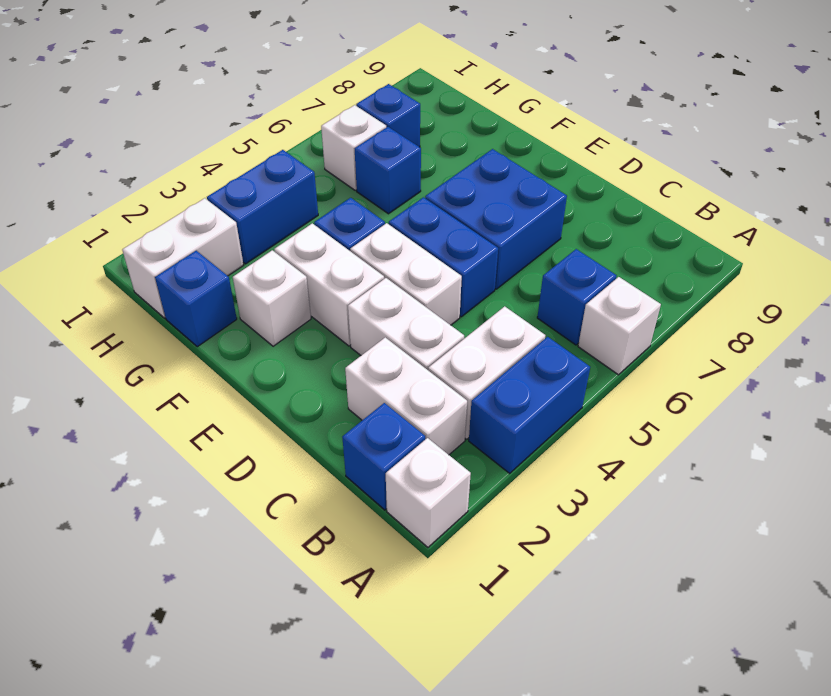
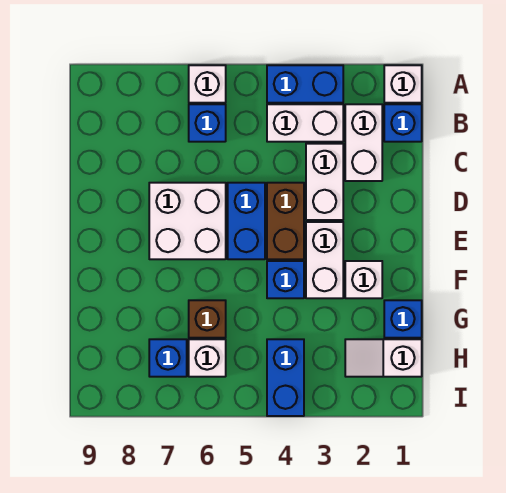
white 1x2 brick [350,223,462,325] -> brown 1x2 brick [267,183,304,259]
blue 2x2 brick [425,149,567,289] -> white 2x2 brick [149,183,226,259]
blue 1x1 brick [355,127,421,214] -> brown 1x1 brick [189,300,226,338]
white 1x2 brick [122,198,243,318] -> white 1x2 slope [345,339,422,377]
blue 1x2 brick [207,150,318,264] -> blue 1x2 brick turned to [267,339,304,416]

